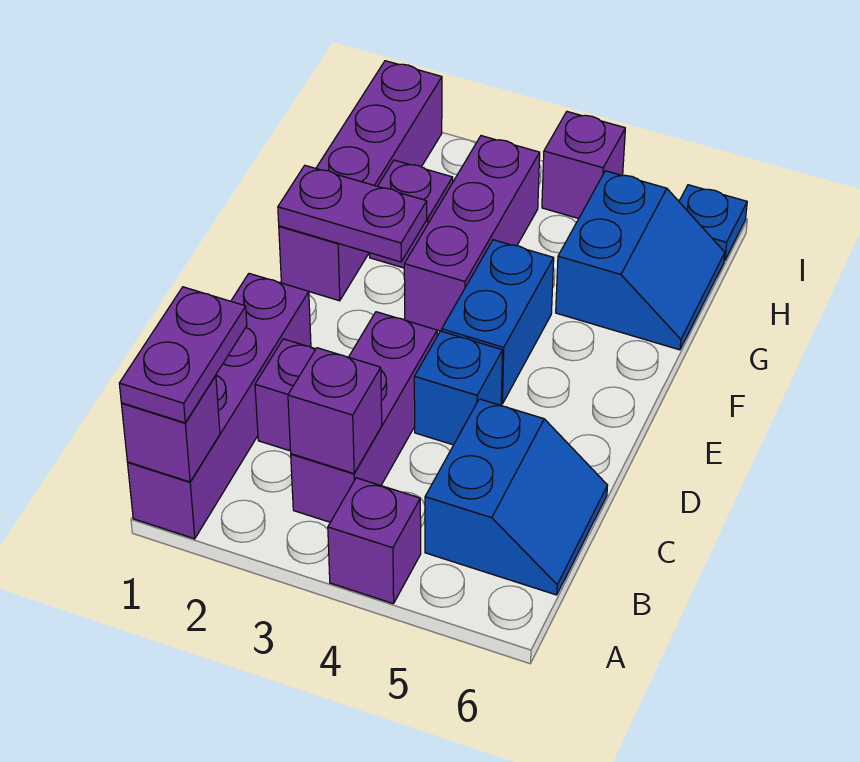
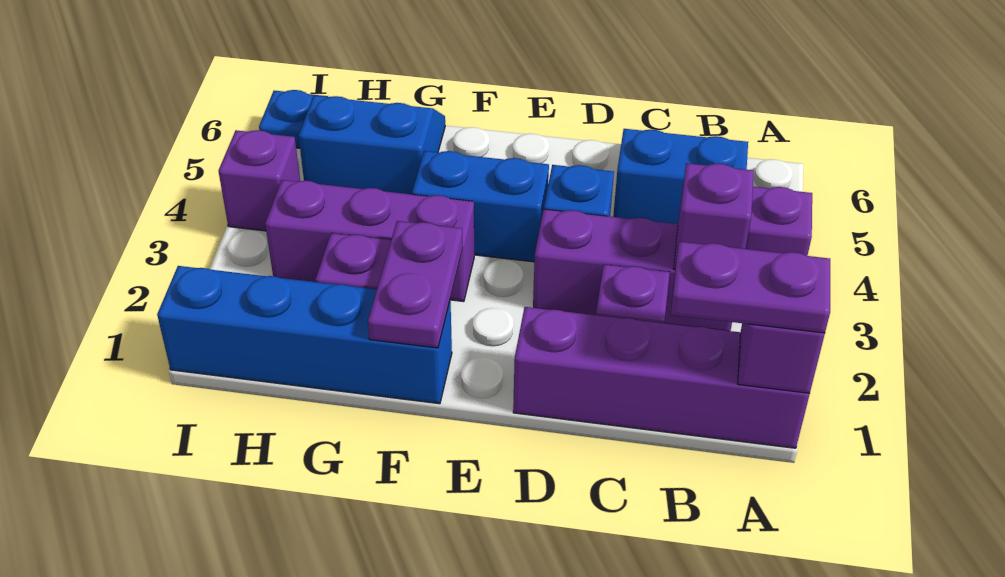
purple 1x4 brick [279,61,442,301] -> blue 1x4 brick [157,266,452,404]

